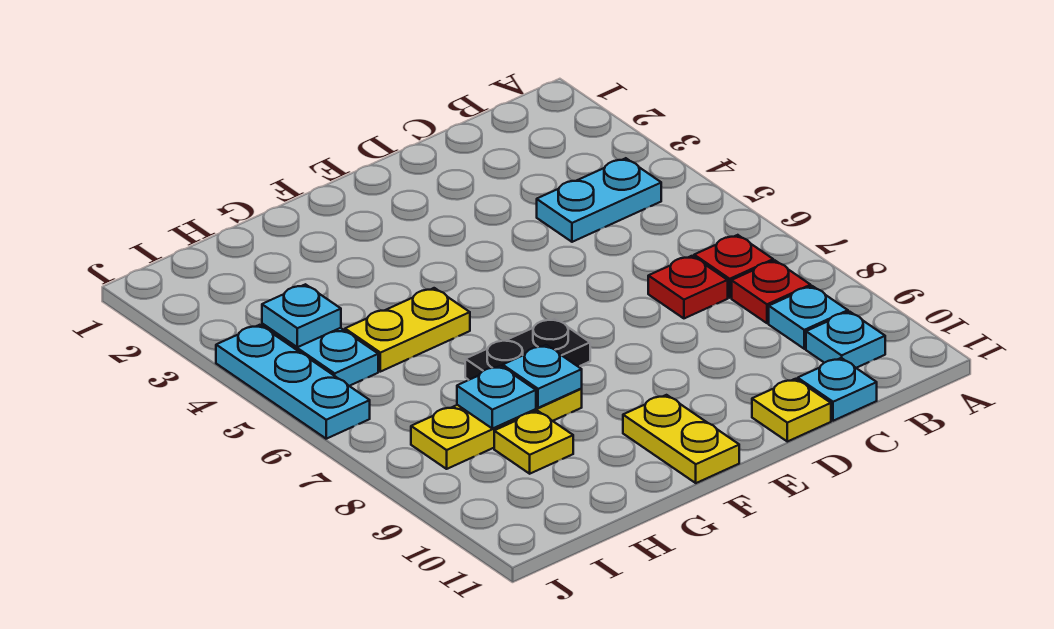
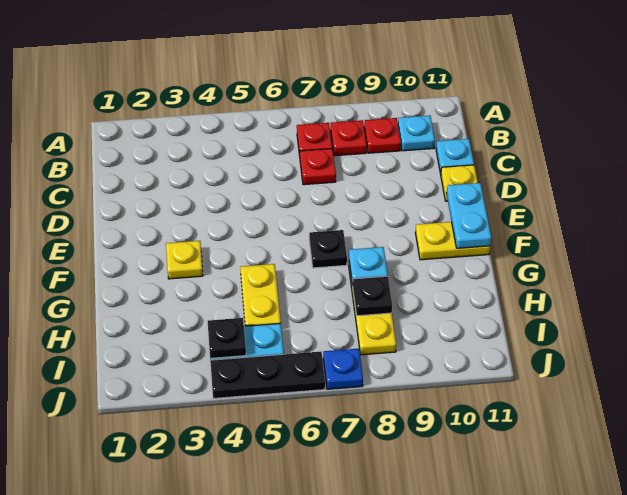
cyan 1x2 plate [537,158,661,242] -> cyan 1x2 plate moved to [447,183,492,248]
cyan 1x1 plate [769,286,848,349] -> red 1x1 plate [364,118,401,153]
black 1x2 plate [465,318,590,380] -> black 1x1 plate [309,230,347,268]
cyan 1x1 plate [457,366,536,429] -> black 1x1 plate [353,276,392,316]
yellow 1x1 plate [494,411,573,474] -> yellow 1x1 plate moved to [166,241,203,279]
cyan 1x1 plate [262,284,341,347] -> black 1x1 plate [208,318,246,358]
cyan 1x3 plate [216,325,370,439] -> black 1x3 plate [210,352,325,399]
none -> blue 1x1 plate [323,349,363,389]

